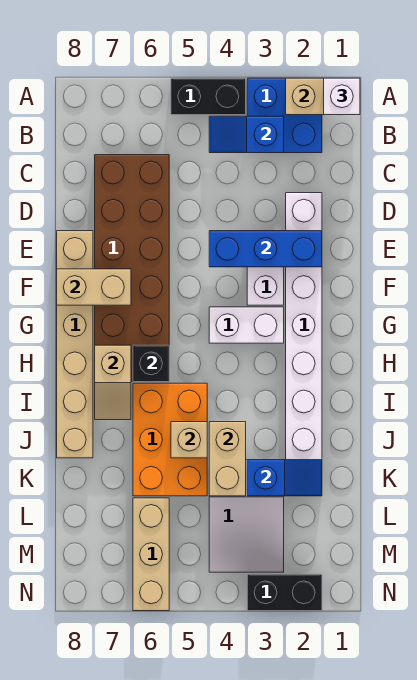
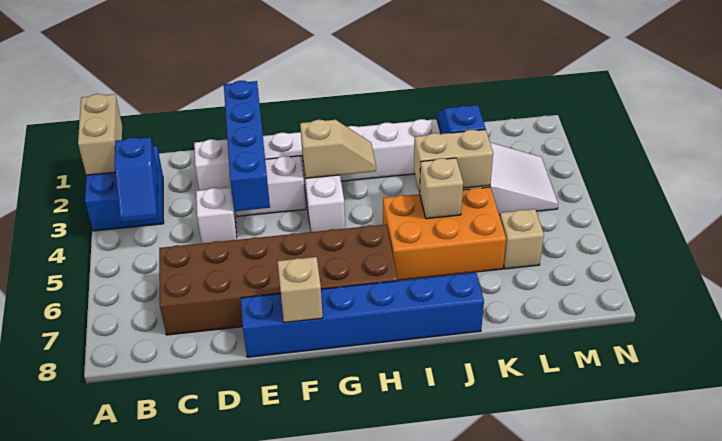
white 1x1 brick [324,78,360,115] -> white 1x1 brick moved to [196,187,237,243]
black 1x2 brick [171,78,246,115] -> none
blue 1x3 brick [209,231,322,267] -> blue 1x4 brick [224,81,270,211]
tan 1x6 brick [57,231,93,458] -> blue 1x6 brick [241,273,484,357]
tan 1x2 brick [57,269,131,305] -> tan 1x1 brick [278,257,323,323]
black 1x1 brick [133,345,169,382] -> none
tan 1x2 slope [95,345,131,420] -> tan 1x2 slope moved to [300,120,376,178]
tan 1x3 brick [133,498,169,611] -> tan 1x1 brick [500,209,544,269]
black 1x2 brick [247,574,322,611] -> none

